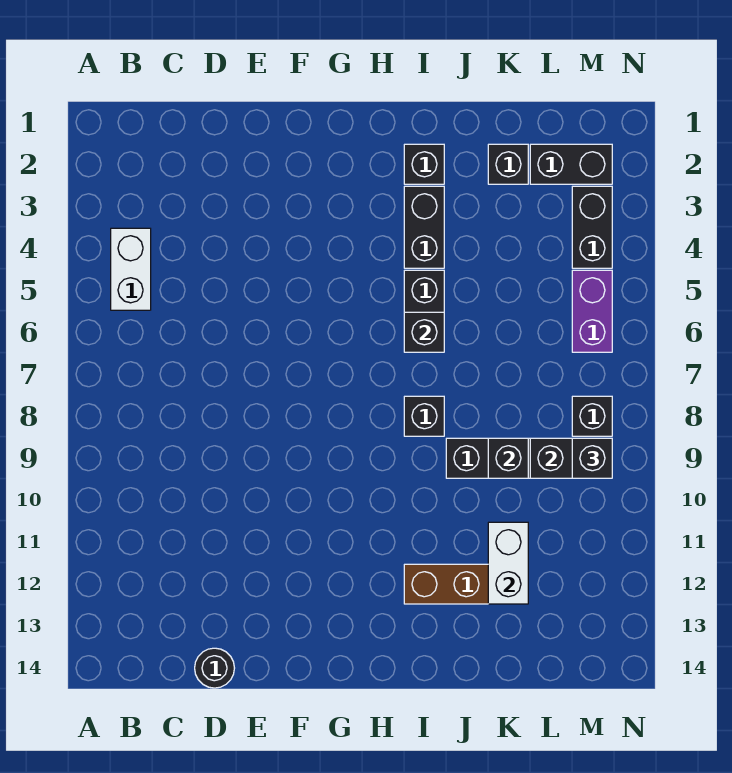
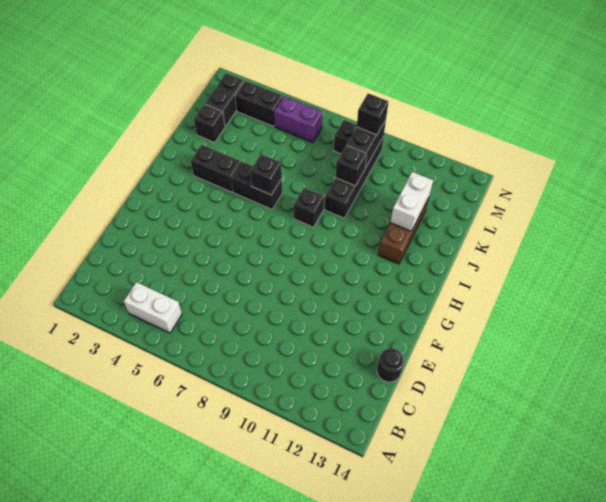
black 1x1 brick [404,144,444,184] -> none
white 1x2 brick [488,522,528,604] -> white 1x2 brick turned to [390,172,433,231]

